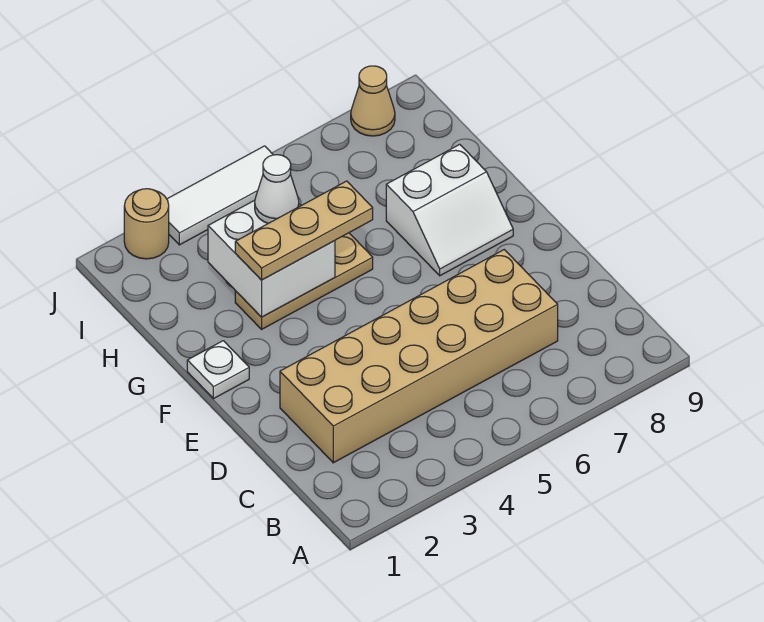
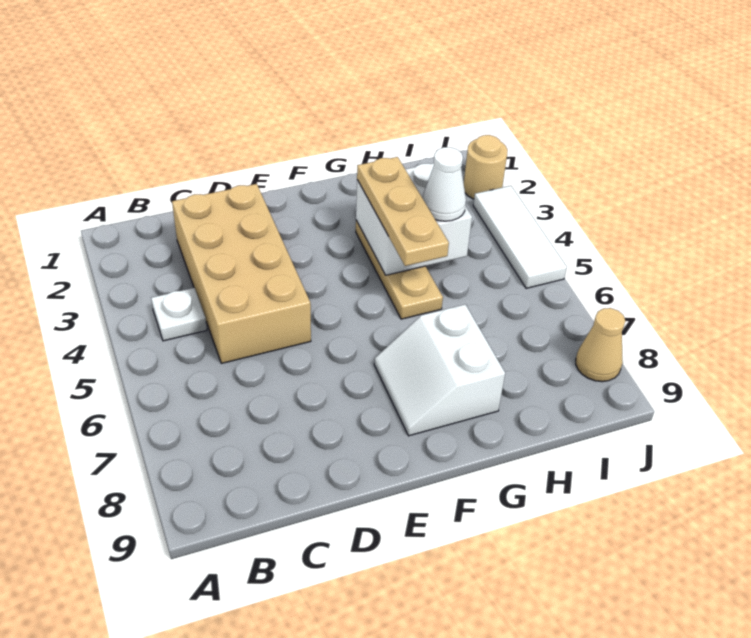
tan 2x6 brick [280,250,558,463] -> tan 2x4 brick [172,184,311,363]
white 1x1 plate [187,341,249,399] -> white 1x1 plate moved to [151,288,207,341]

